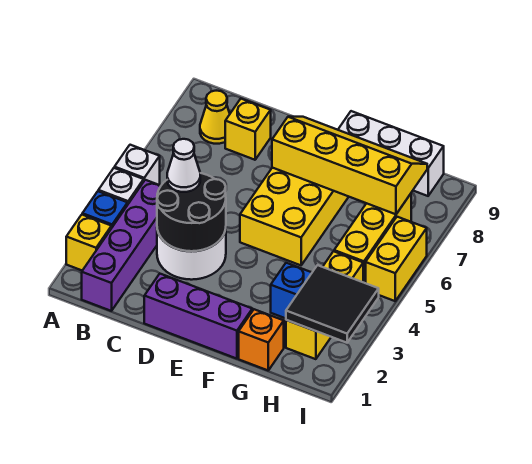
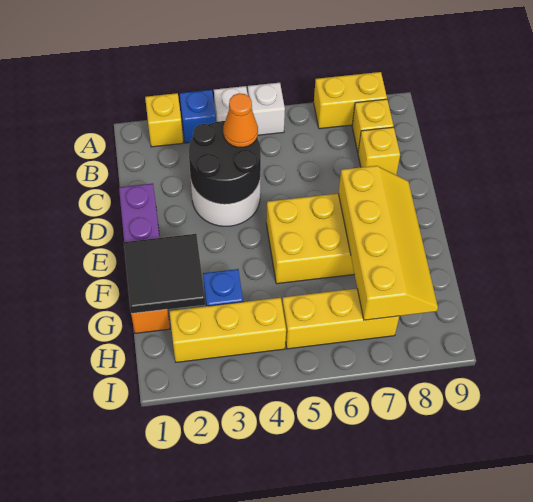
purple 1x4 brick [82,180,160,311] -> none
yellow 1x1 cone [200,91,230,144] -> yellow 1x1 brick [352,99,394,152]
white 1x1 cone [167,139,200,192] -> orange 1x1 cone [223,93,258,147]
white 1x3 brick [338,111,444,196] -> none
black 2x2 tile [286,265,379,343] -> black 2x2 tile moved to [124,234,205,314]
yellow 1x2 brick [366,217,427,301] -> yellow 1x2 brick moved to [314,72,387,129]

